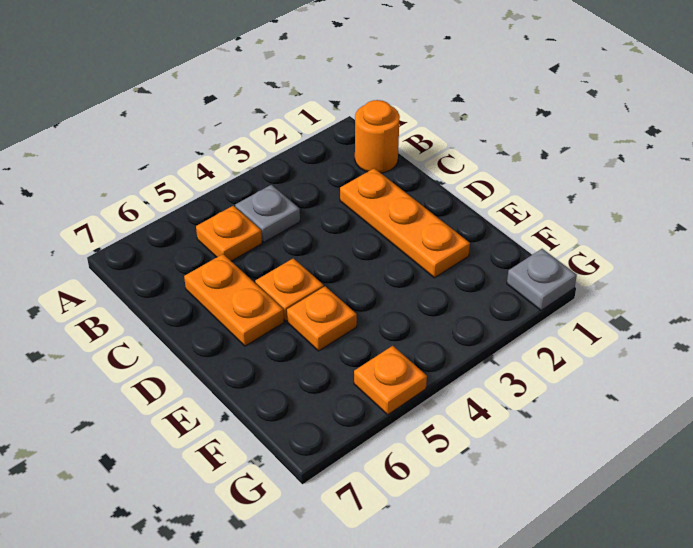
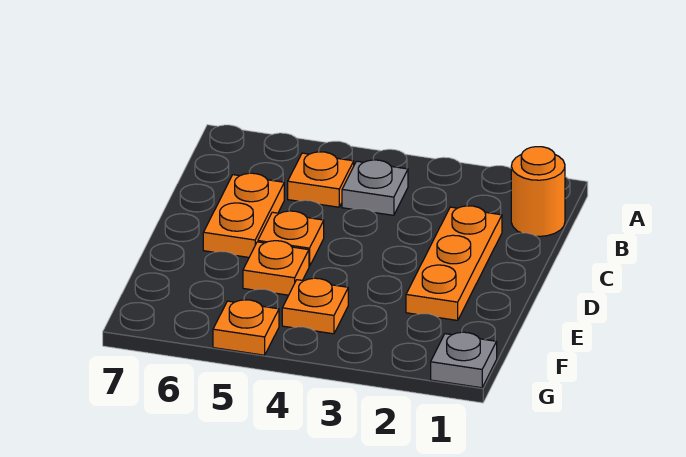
none -> orange 1x1 plate [282,278,348,334]

